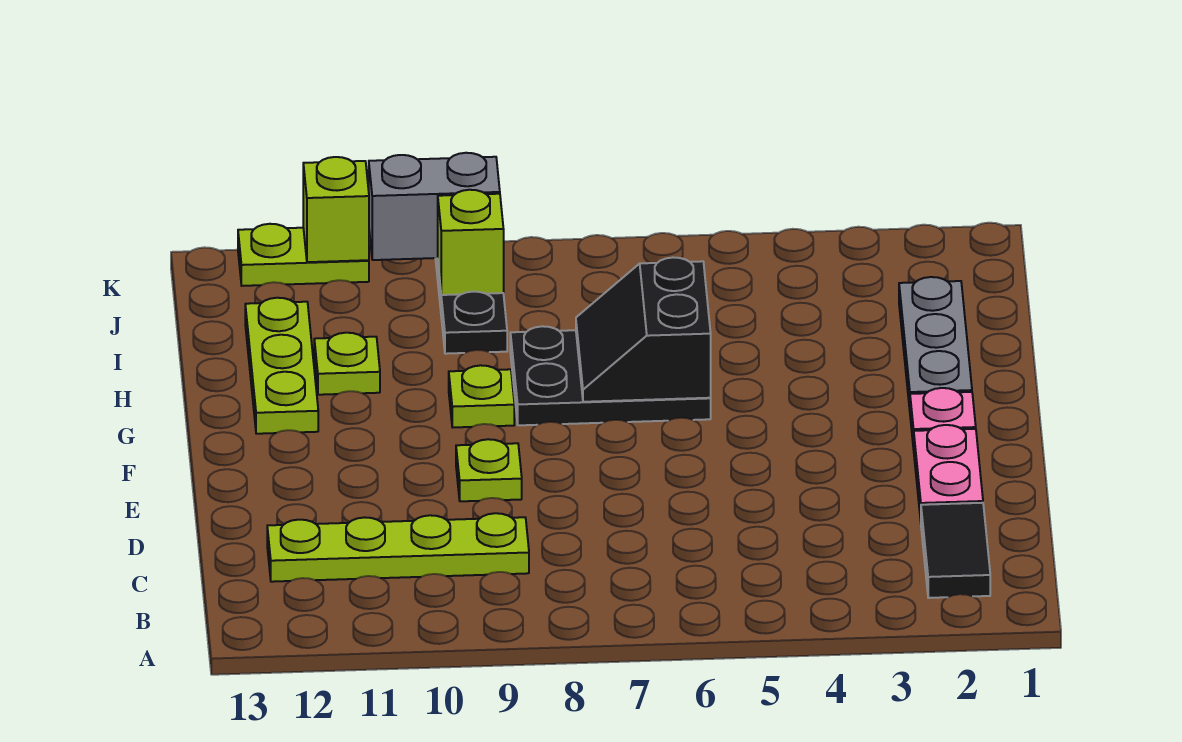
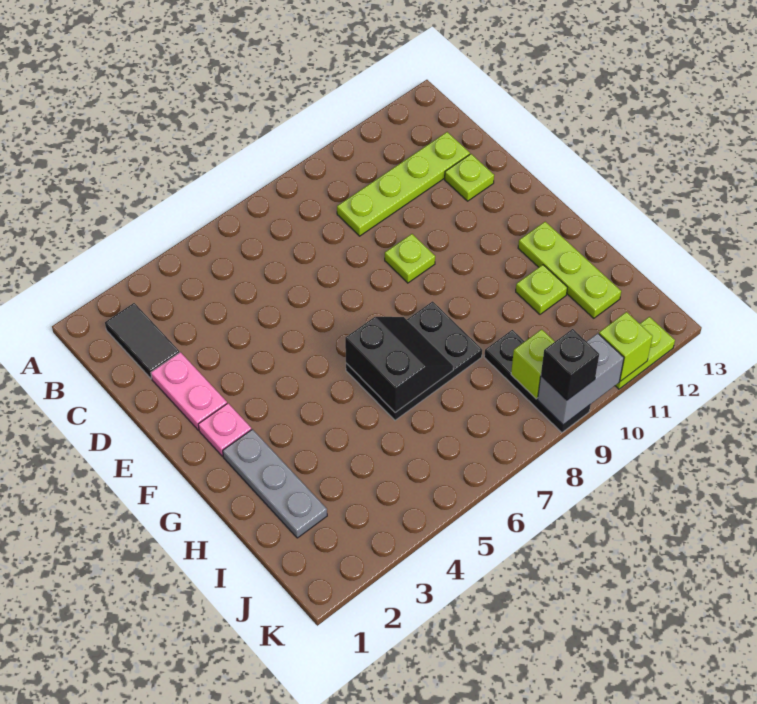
lime 1x1 plate [449,365,514,427] -> lime 1x1 plate moved to [445,154,494,201]
none -> black 1x1 brick [541,329,599,400]

